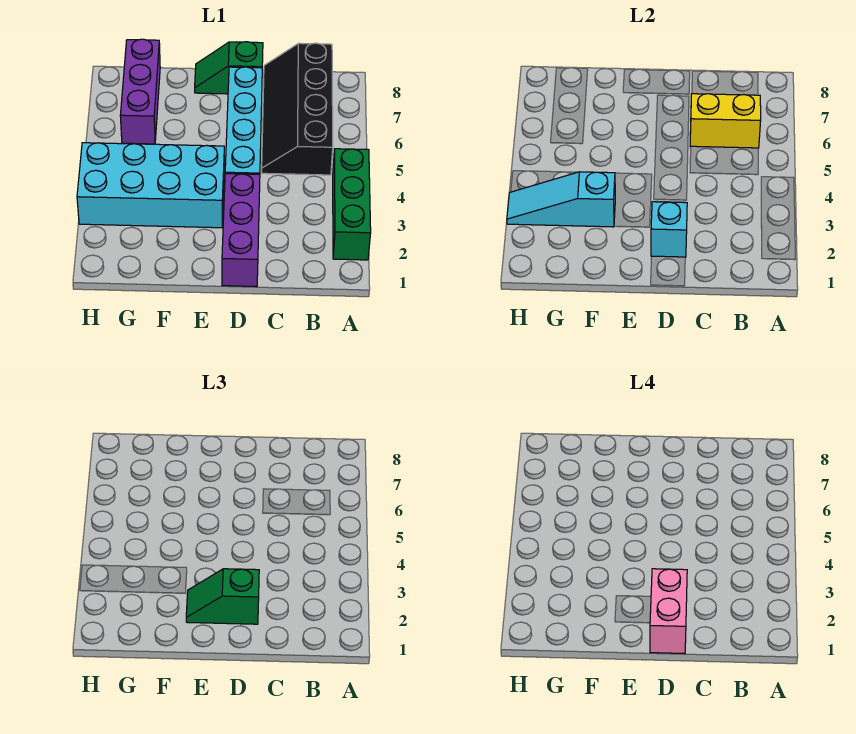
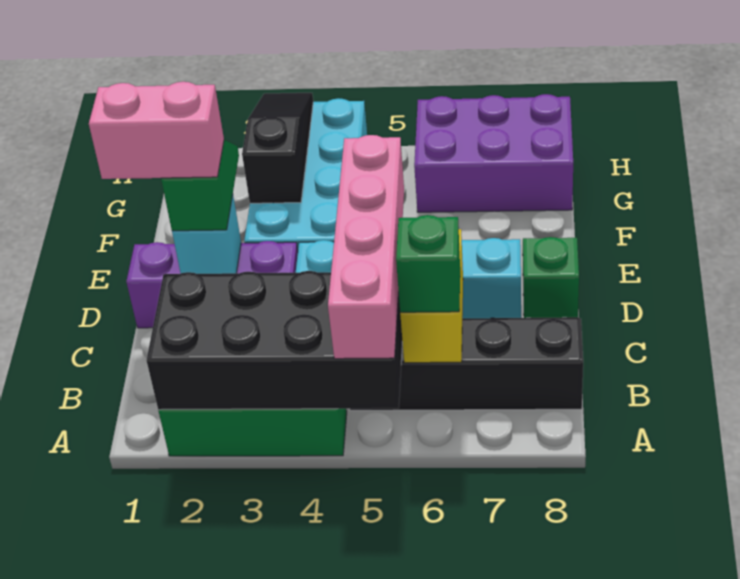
none -> black 2x4 brick [147,271,402,410]
none -> pink 1x4 brick [328,135,404,359]
none -> green 1x1 brick [396,215,460,312]
cyan 1x3 slope [507,172,615,227] -> black 1x3 slope [242,93,313,203]
purple 1x3 brick [120,39,160,144] -> purple 2x3 brick [414,94,573,212]

